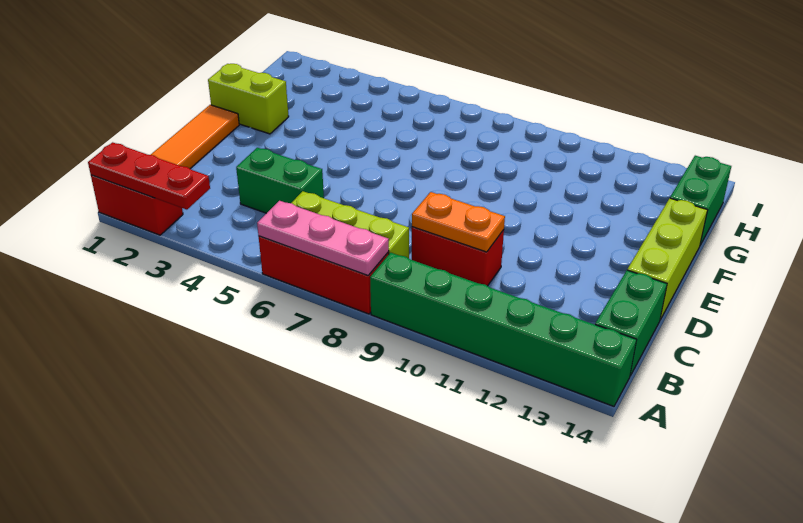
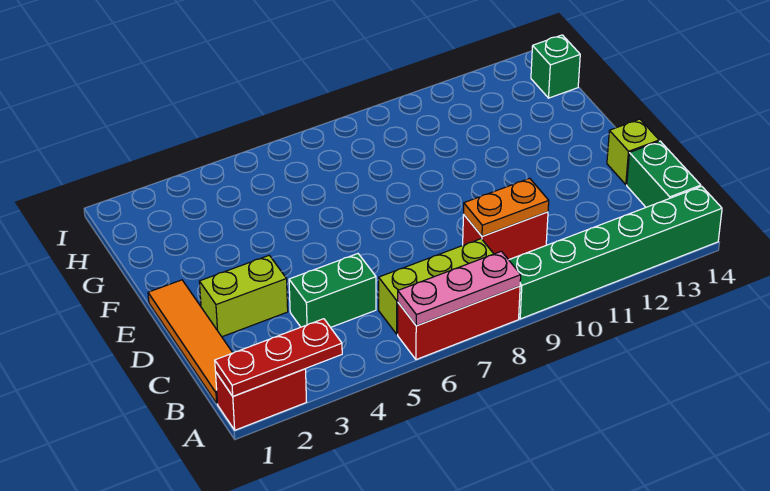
lime 1x3 brick [627,198,708,320] -> lime 1x1 brick [607,119,659,185]
lime 1x2 brick [208,64,289,134] -> lime 1x2 brick moved to [199,255,288,337]
green 1x2 brick [670,156,731,245] -> green 1x1 brick [531,35,580,98]

